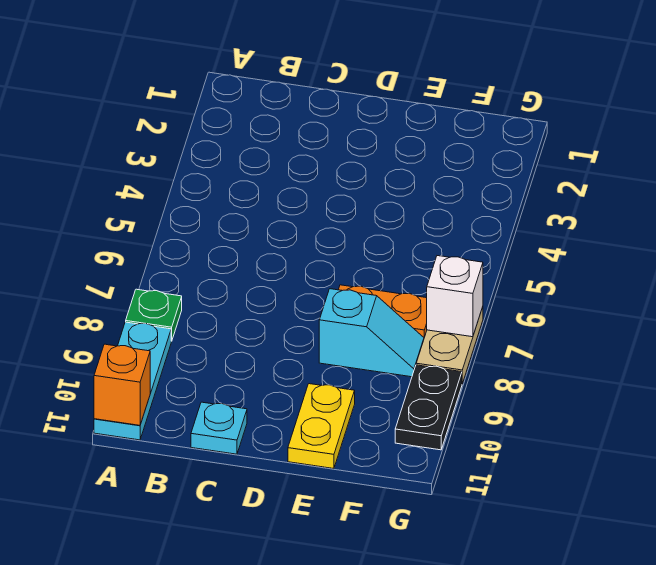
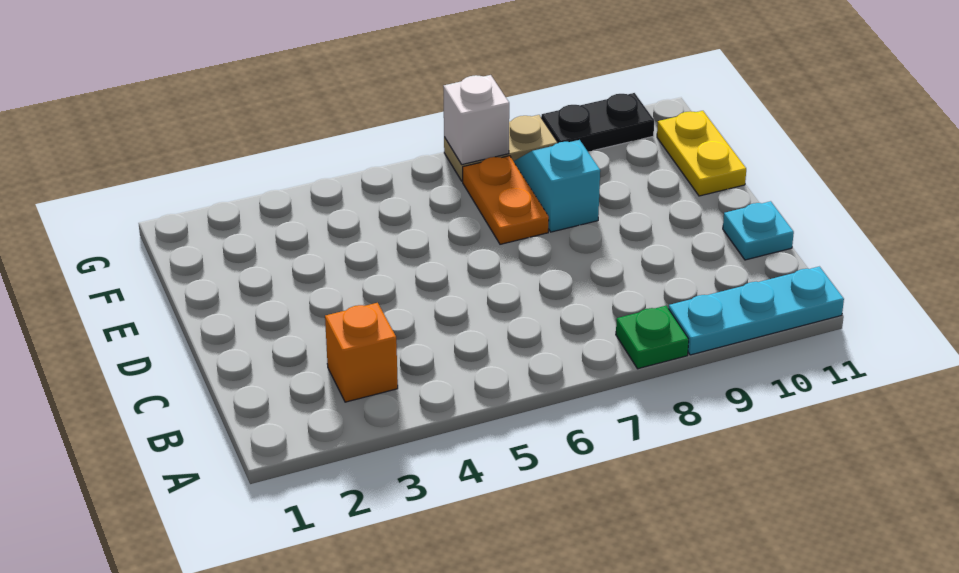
orange 1x1 brick [94,344,150,425] -> orange 1x1 brick moved to [325,303,398,402]
yellow 1x2 plate [288,384,355,469] -> yellow 1x2 plate turned to [657,111,746,196]

